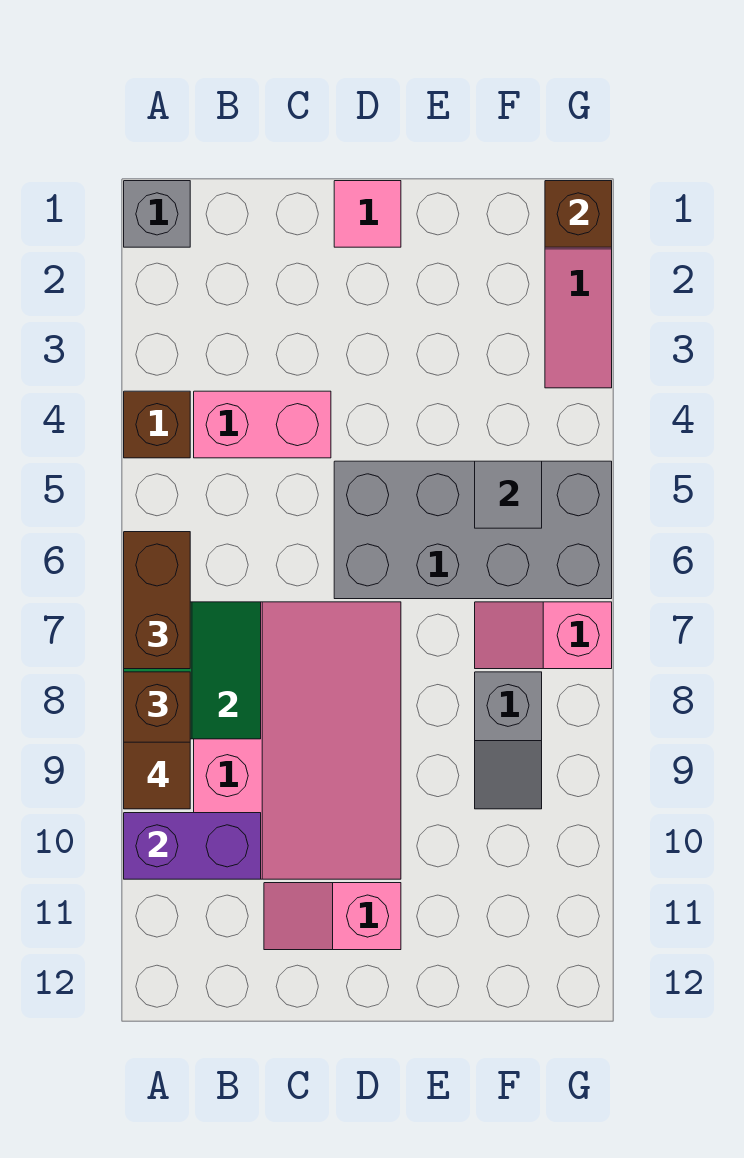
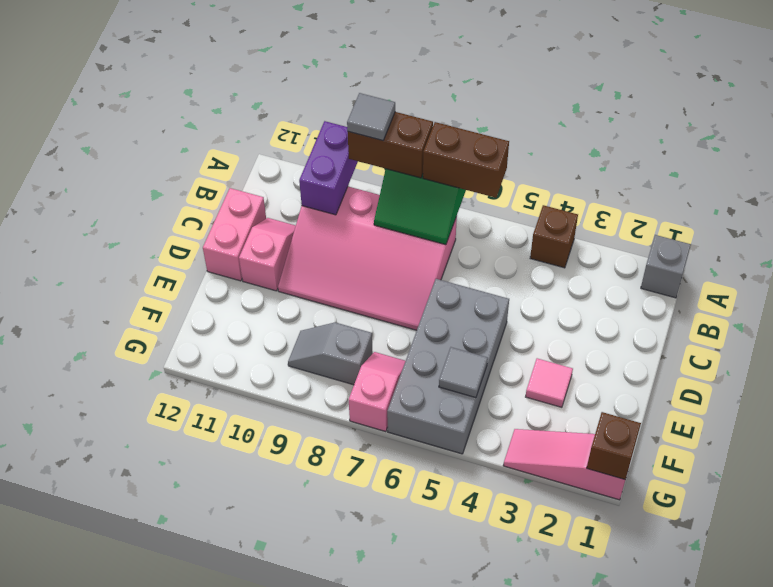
brown 1x1 tile [124,742,190,809] -> grey 1x1 tile [347,93,395,140]
pink 1x2 brick [194,391,331,458] -> pink 1x2 brick moved to [203,188,266,281]
pink 1x1 tile [334,181,401,247] -> pink 1x1 tile moved to [526,358,573,407]

